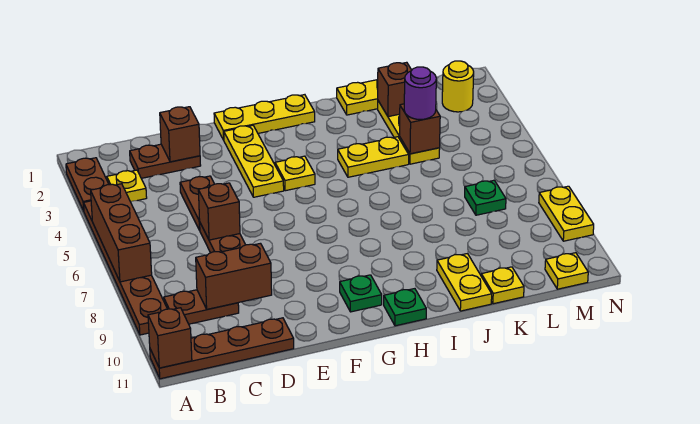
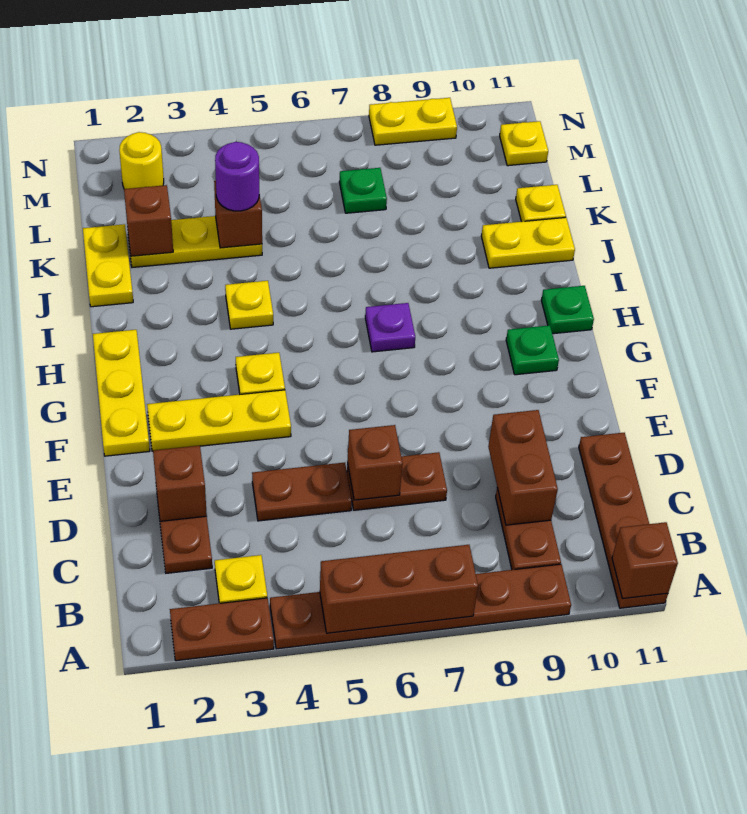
none -> purple 1x1 plate [365,303,415,352]
yellow 1x2 plate [338,137,409,177] -> yellow 1x1 plate [225,281,273,329]

